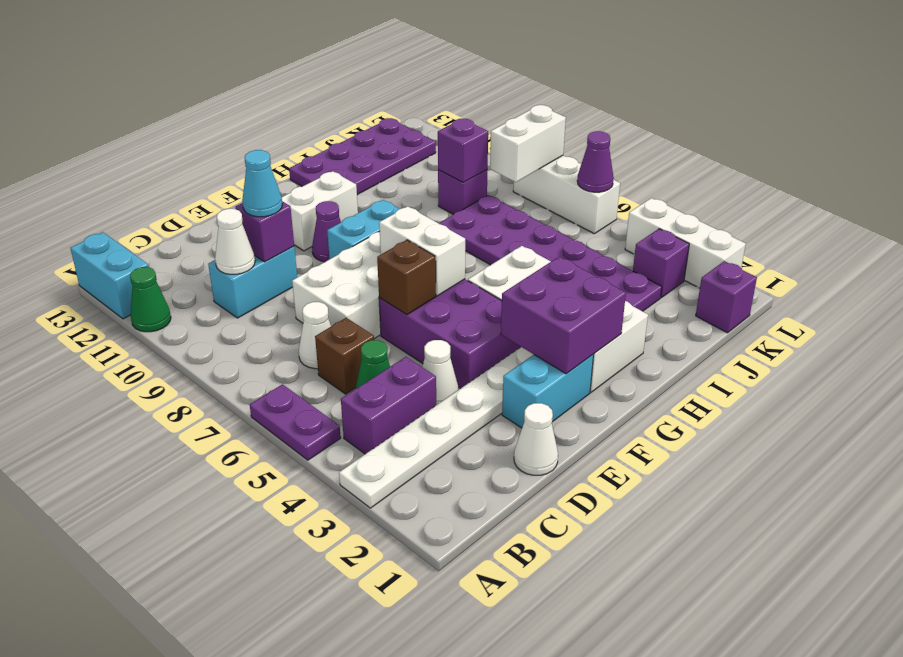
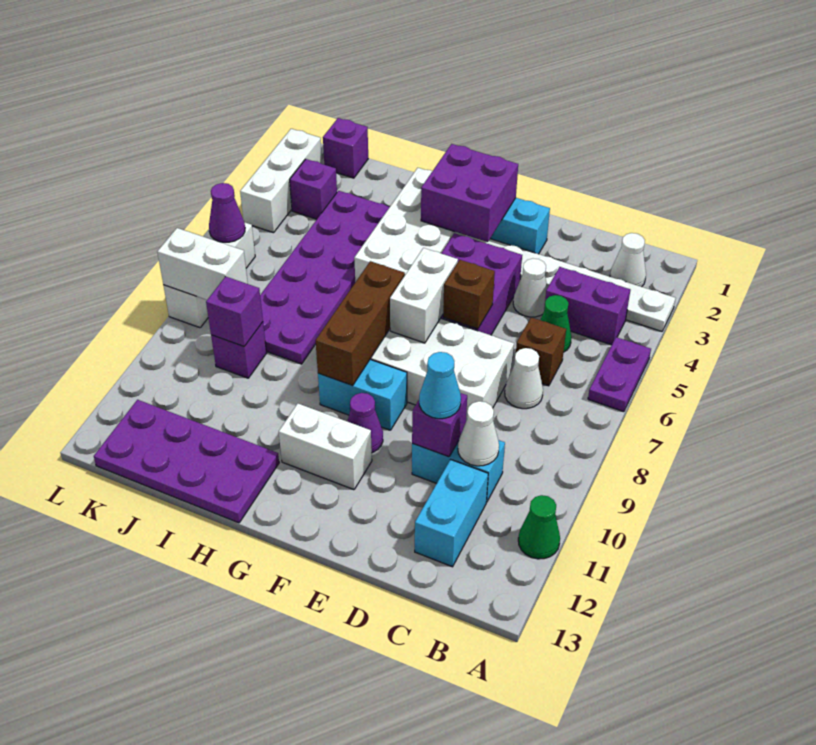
cyan 1x2 brick [71,232,148,319] -> cyan 1x2 brick moved to [415,460,488,567]
white 1x1 cone [514,403,558,475] -> white 1x1 cone moved to [610,233,646,287]
none -> brown 1x3 brick [315,261,405,386]

